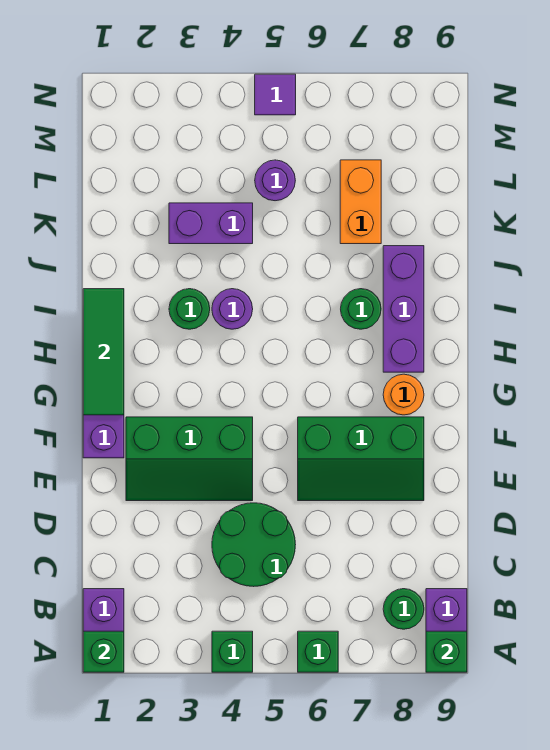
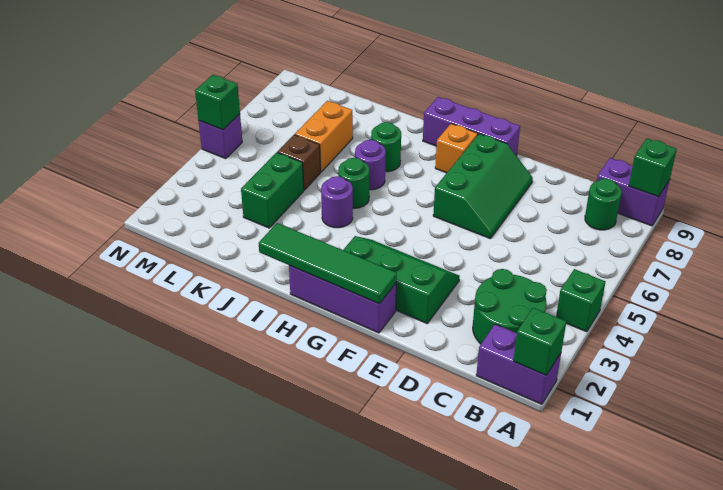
green 1x1 brick [298,631,338,672] -> green 1x1 brick moved to [195,75,240,130]
green 2x2 round brick [212,503,296,587] -> green 2x2 round brick moved to [473,269,547,344]
green 2x3 slope [126,417,253,501] -> green 2x3 slope turned to [343,236,460,323]
green 1x3 tile [83,289,124,415] -> green 1x4 tile [259,223,397,304]
orange 1x1 round brick [383,374,424,415] -> orange 1x1 brick [435,124,478,173]
purple 1x3 brick [383,246,424,372] -> purple 1x3 brick moved to [423,97,520,155]
green 1x1 round brick [169,289,210,329] -> green 1x1 round brick moved to [338,158,369,208]
purple 1x2 brick [169,203,253,244] -> green 1x2 brick [241,152,304,228]
none -> brown 1x1 brick [277,135,321,190]
orange 1x2 brick [340,160,381,244] -> orange 1x2 brick turned to [295,101,353,172]
purple 1x1 round brick [255,160,295,201] -> purple 1x1 round brick moved to [355,140,386,190]
purple 1x1 tile [255,74,296,115] -> purple 1x1 brick [199,114,242,159]

